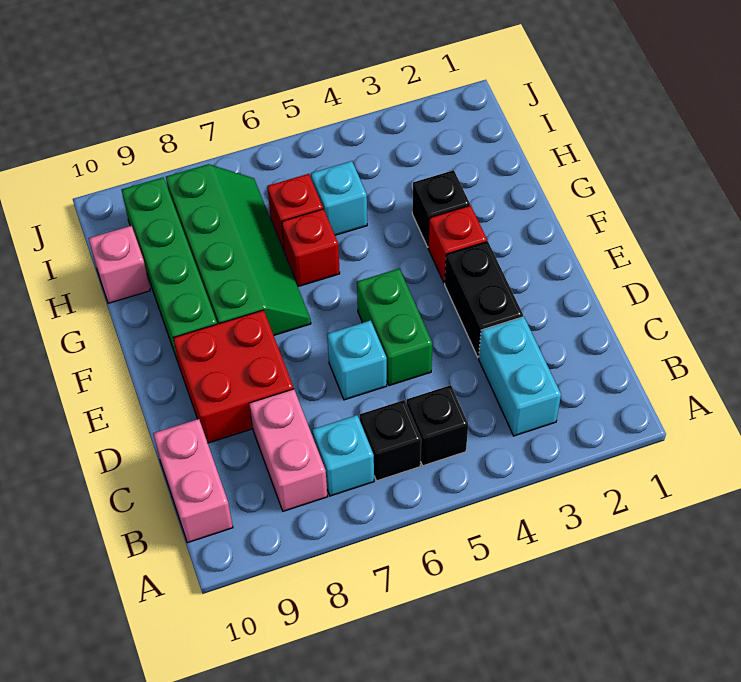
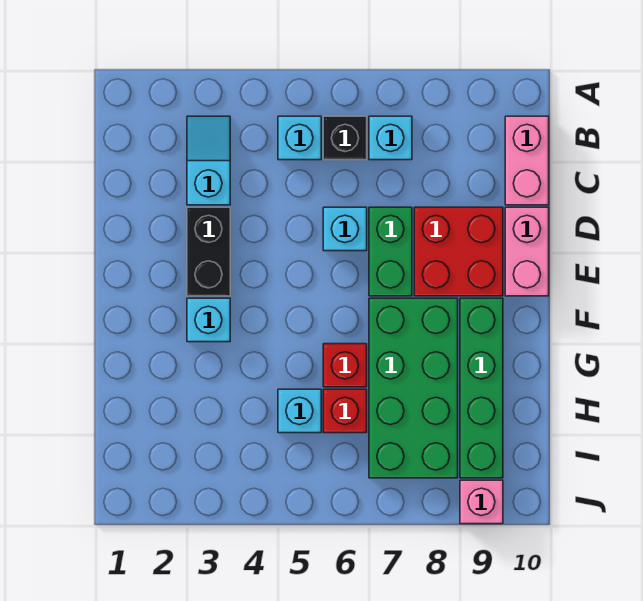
cyan 1x2 brick [479,317,561,436] -> cyan 1x2 slope [187,116,230,205]
black 1x1 brick [407,385,468,466] -> cyan 1x1 brick [278,116,321,160]
pink 1x2 brick [249,389,328,511] -> pink 1x2 brick moved to [505,207,549,296]
green 1x2 brick [357,269,433,386] -> green 1x2 brick moved to [369,207,412,296]
red 1x1 brick [428,205,487,283] -> cyan 1x1 brick [187,298,230,342]
green 2x4 slope [166,164,311,335] -> green 2x4 brick [369,298,458,478]
black 1x1 brick [412,170,470,247] -> none
pink 1x1 brick [89,226,150,303] -> pink 1x1 brick moved to [460,480,503,524]

